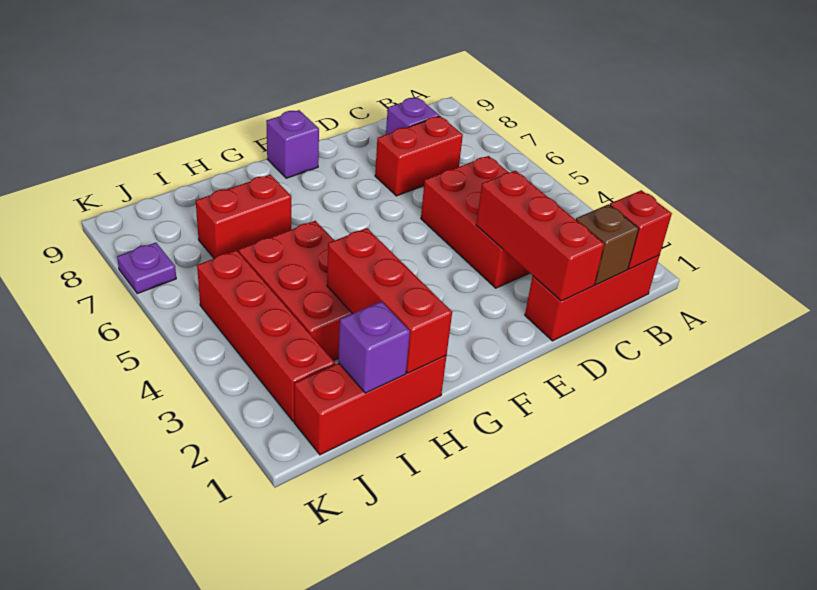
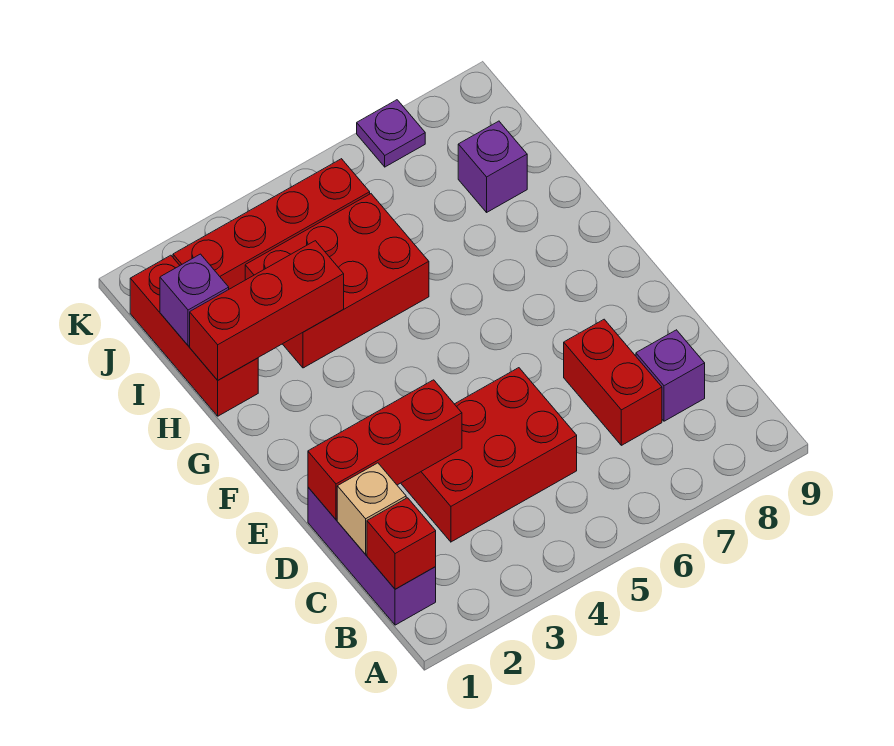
red 1x3 brick [525,255,660,341] -> purple 1x3 brick [308,487,436,625]
brown 1x1 brick [576,204,639,285] -> tan 1x1 brick [337,463,406,554]
purple 1x1 brick [266,110,319,178] -> purple 1x1 brick moved to [458,121,527,212]
red 1x2 brick [196,175,291,258] -> none

